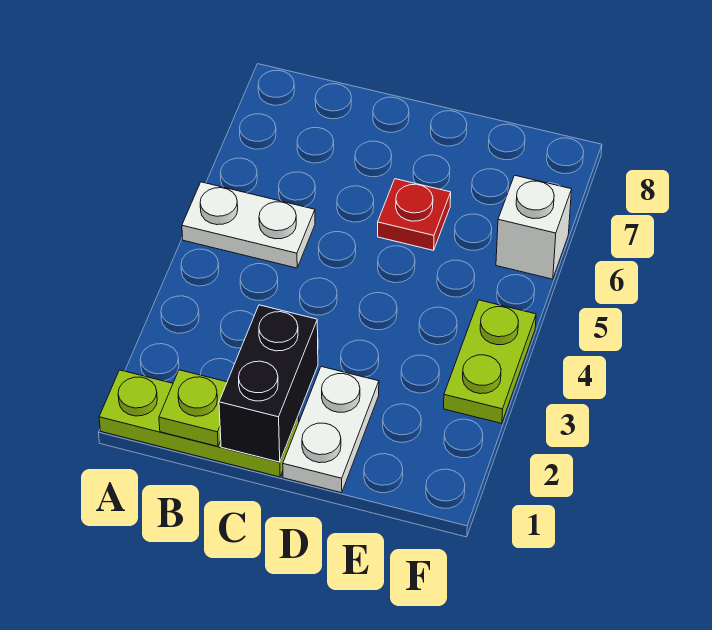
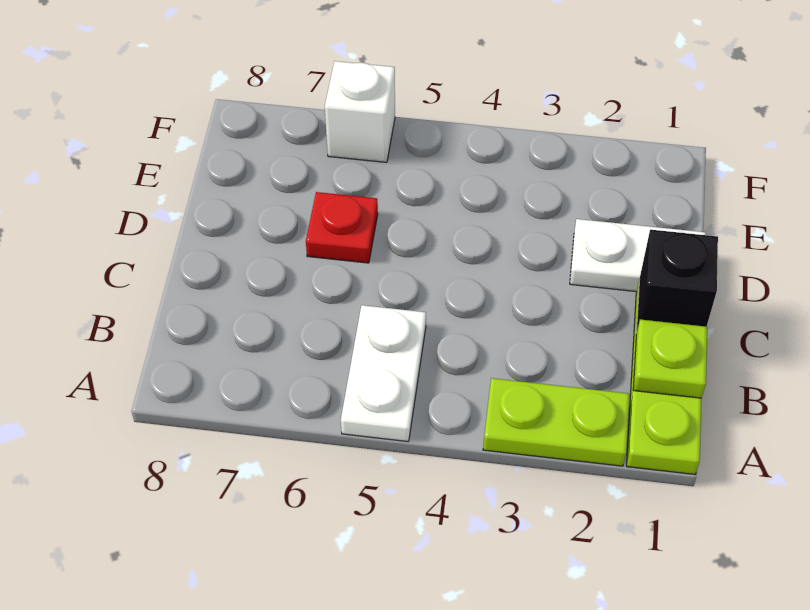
black 1x2 brick [219,305,318,462] -> black 1x1 brick [637,230,718,330]
lime 1x2 plate [444,300,536,423] -> lime 1x2 plate moved to [483,378,630,466]

